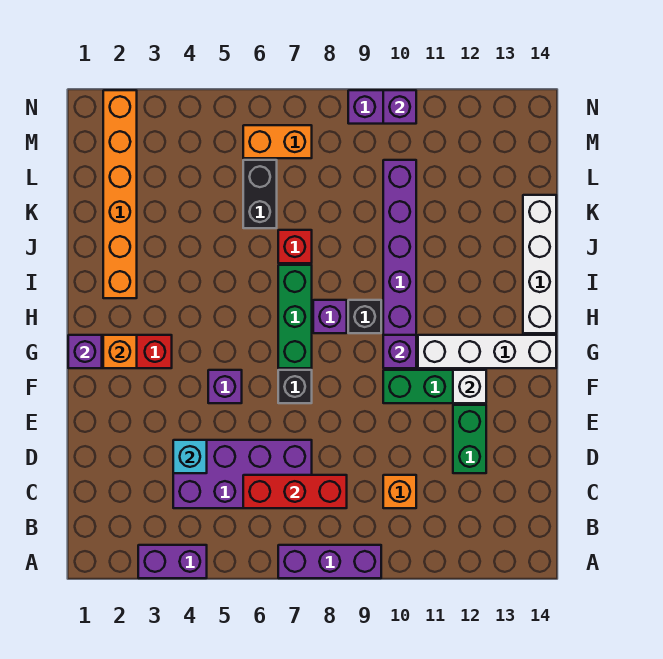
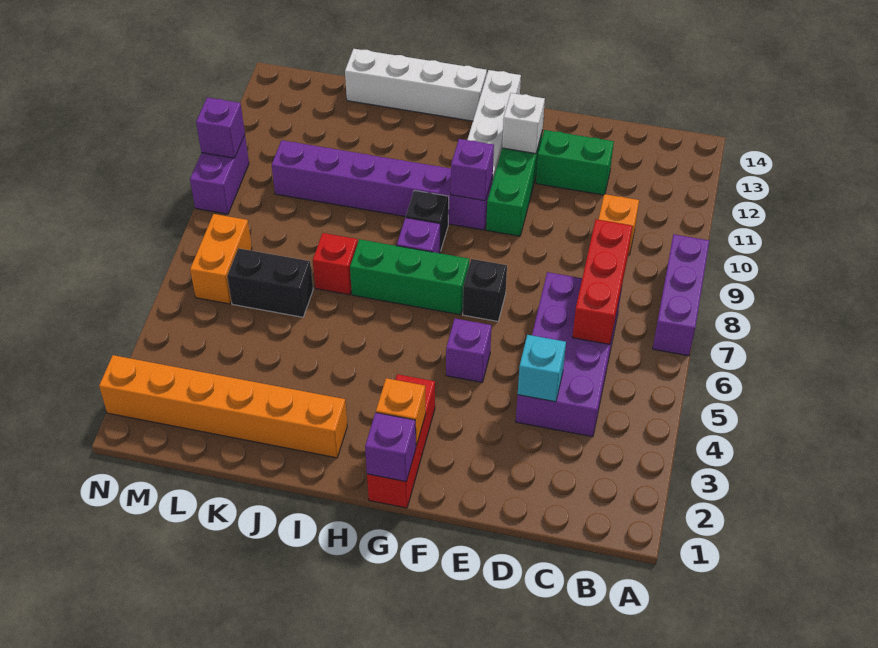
purple 1x2 brick [138,545,207,578] -> none

